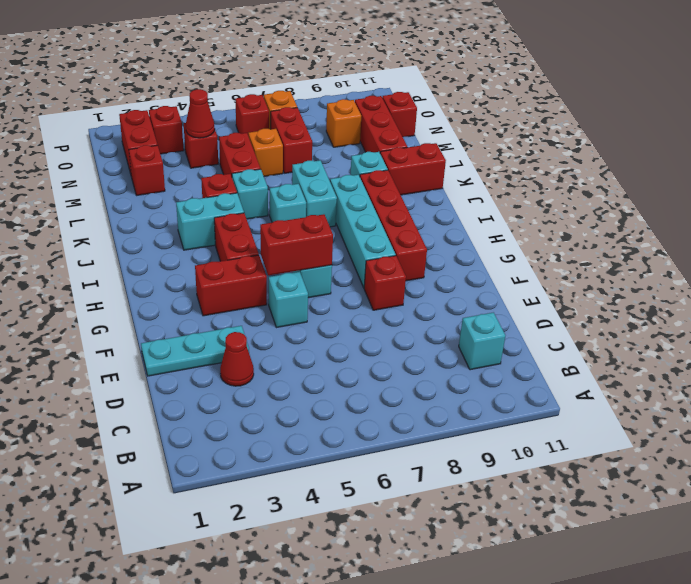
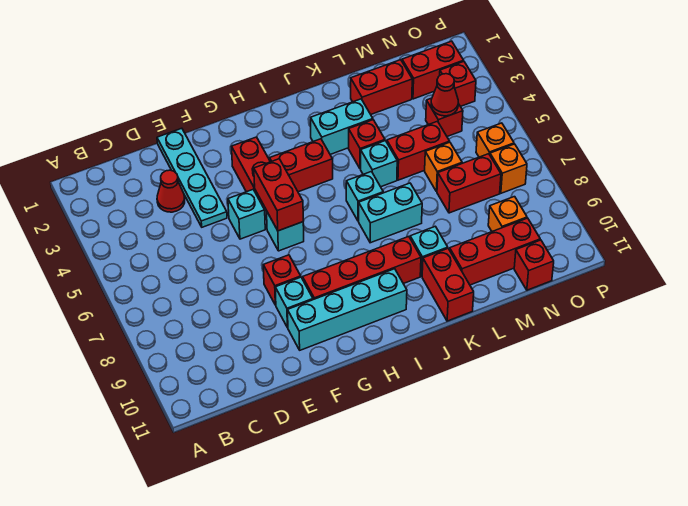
cyan 1x1 brick [459,312,505,370] -> cyan 1x1 brick moved to [275,277,313,328]
cyan 1x3 plate [141,326,249,376] -> cyan 1x4 plate [157,128,227,227]
cyan 1x4 brick [330,175,396,287] -> cyan 1x4 brick moved to [288,269,407,350]
cyan 1x2 brick [176,193,244,250] -> cyan 1x2 brick turned to [311,99,373,154]
red 1x1 brick [129,145,165,195] -> red 1x2 brick [351,60,412,114]
red 1x1 brick [235,94,269,136] -> orange 1x1 brick [476,123,514,157]

